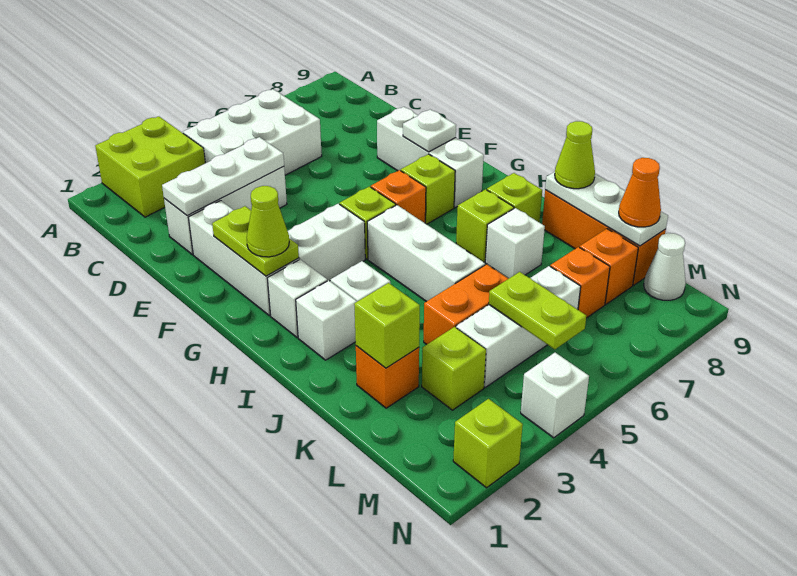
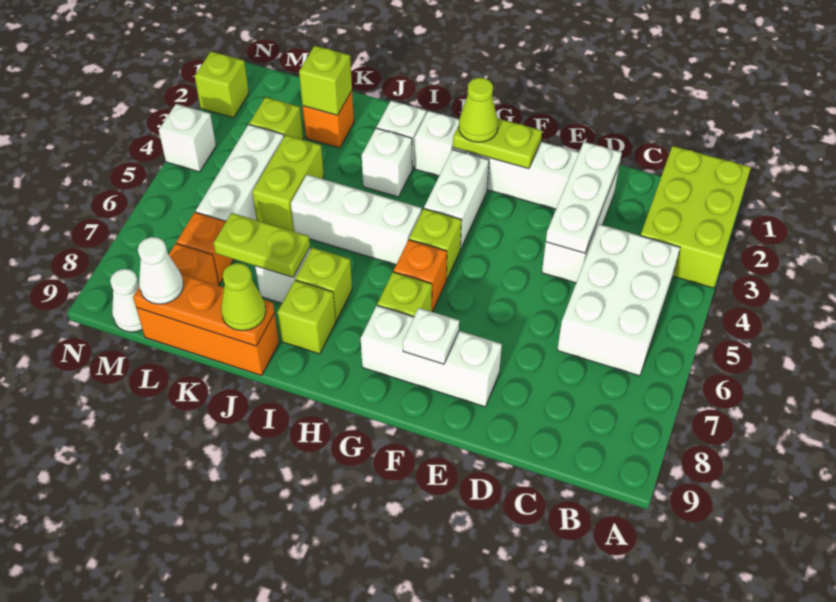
lime 2x2 brick [95,116,205,217] -> lime 2x3 brick [641,146,751,288]
white 1x3 plate [545,172,668,246] -> orange 1x3 plate [133,274,274,346]
orange 1x2 brick [424,264,508,345] -> lime 1x2 brick [252,135,324,231]
lime 1x2 plate [489,272,586,349] -> lime 1x2 plate moved to [214,213,310,277]
orange 1x1 cone [619,158,661,227] -> white 1x1 cone [138,237,183,304]

